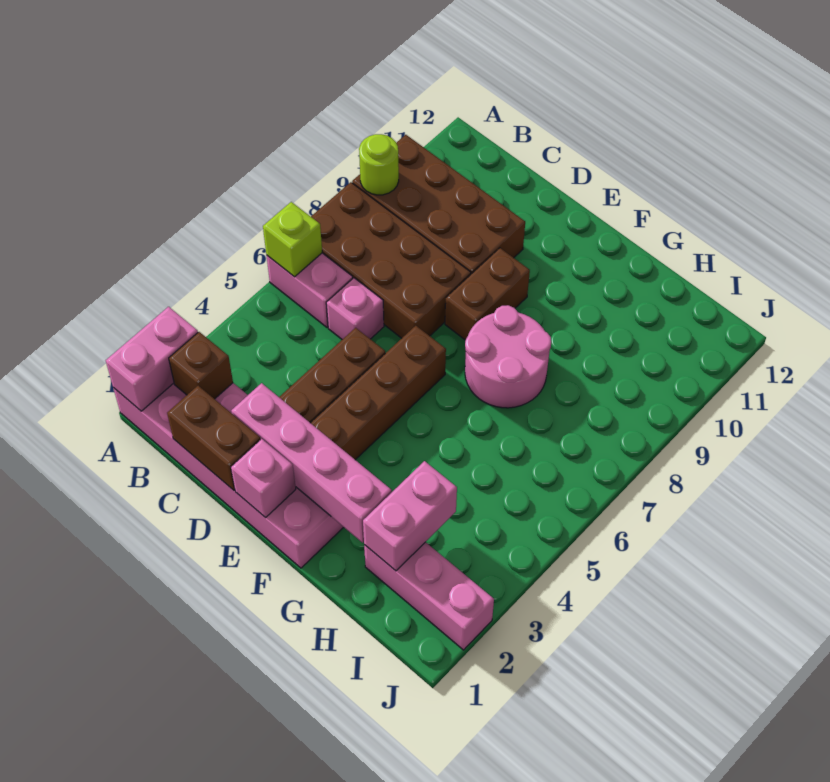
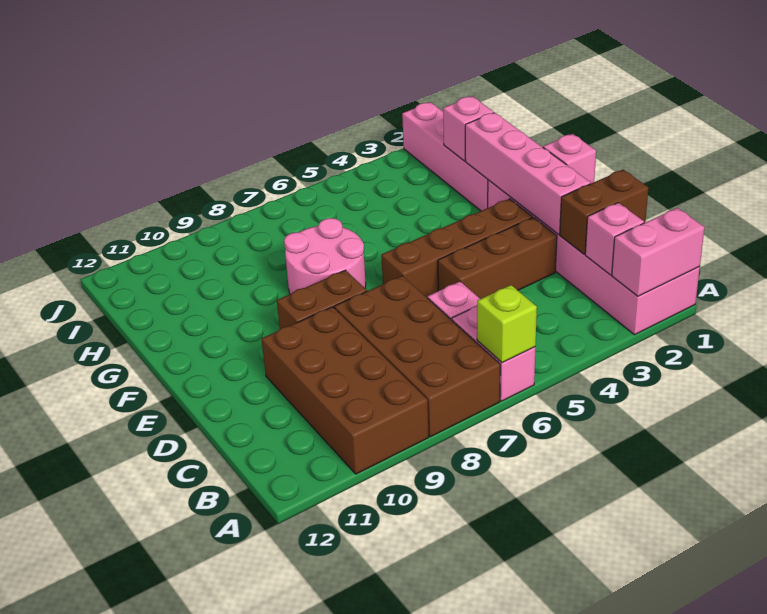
lime 1x1 round brick [359,134,399,195] -> none
brown 1x1 brick [169,332,233,399] -> pink 1x1 brick [585,203,644,275]
brown 1x2 brick [167,386,260,490] -> brown 1x2 brick turned to [560,170,649,254]
pink 1x3 brick [364,542,494,650] -> pink 1x4 brick [402,102,488,211]
pink 1x2 brick [363,461,457,571] -> pink 1x1 brick [443,96,494,161]

